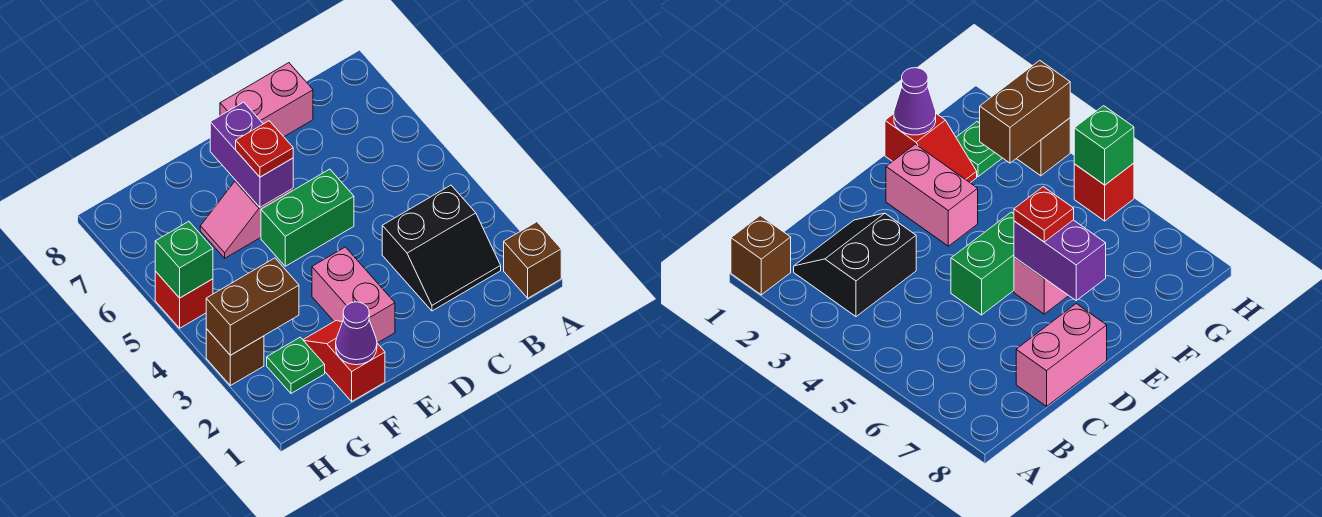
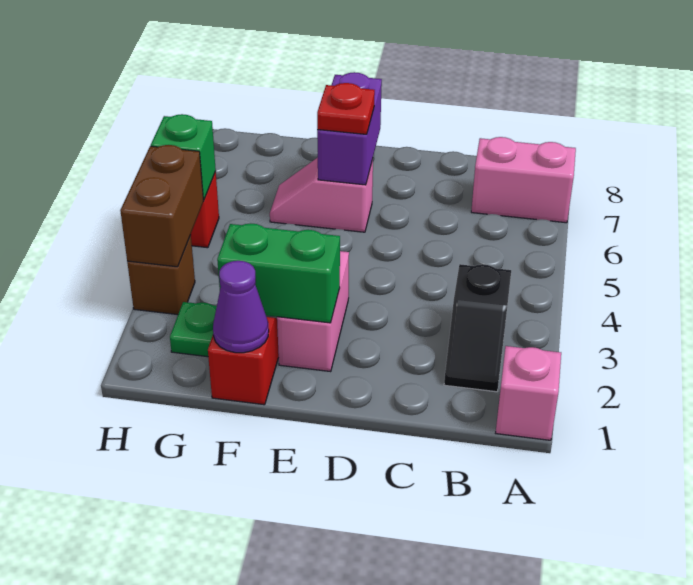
brown 1x1 brick [504,222,561,298] -> pink 1x1 brick [496,346,561,440]
black 2x2 slope [382,185,501,311] -> black 1x2 slope [444,264,511,392]
pink 1x2 brick [220,63,313,137] -> pink 1x2 brick moved to [471,137,576,223]
green 1x2 brick [261,169,354,266] -> green 1x2 brick moved to [217,224,340,323]
brown 1x2 brick [206,258,299,355] -> brown 1x2 brick turned to [120,145,204,267]

